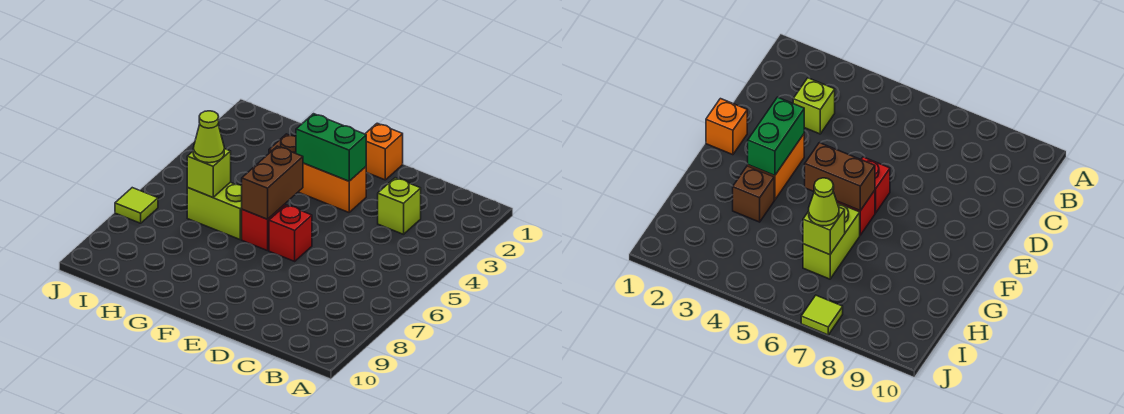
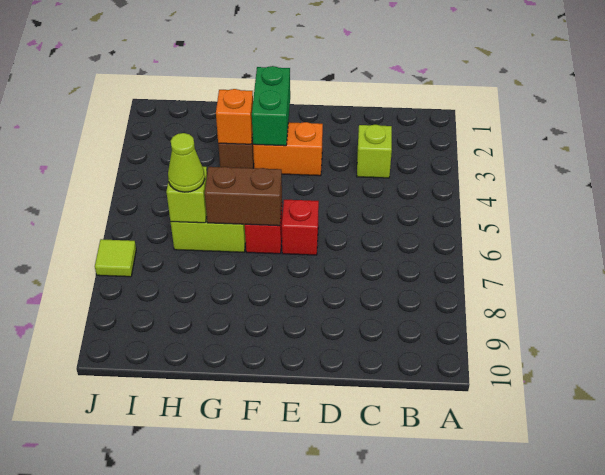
orange 1x1 brick [365,123,403,180] -> orange 1x1 brick moved to [216,89,253,144]
green 1x2 brick [296,114,366,181] -> green 1x2 brick turned to [252,66,290,146]
brown 1x2 brick [242,146,303,219] -> brown 1x2 brick turned to [205,167,282,226]

